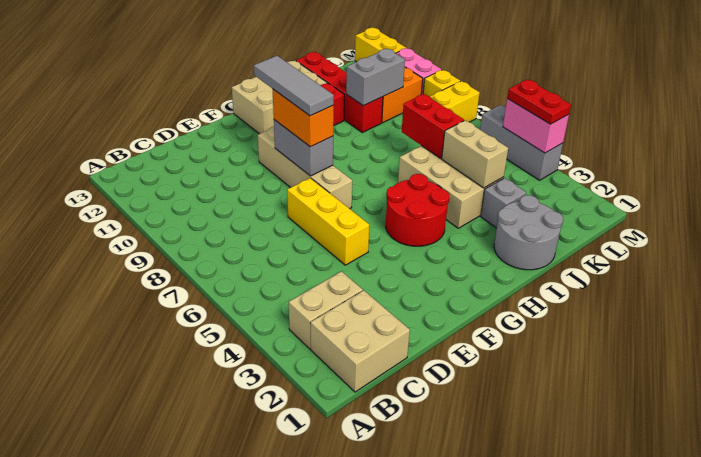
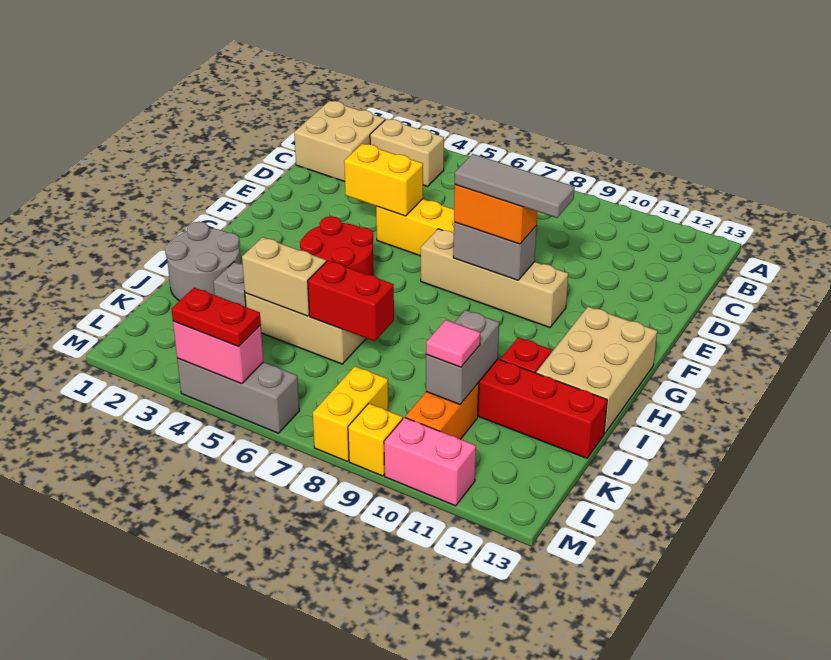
tan 1x2 brick [289,271,363,349] -> tan 1x2 brick turned to [370,119,444,186]
none -> pink 1x1 tile [426,320,480,367]
yellow 1x2 brick [355,28,406,62] -> yellow 1x2 brick moved to [344,144,423,216]

